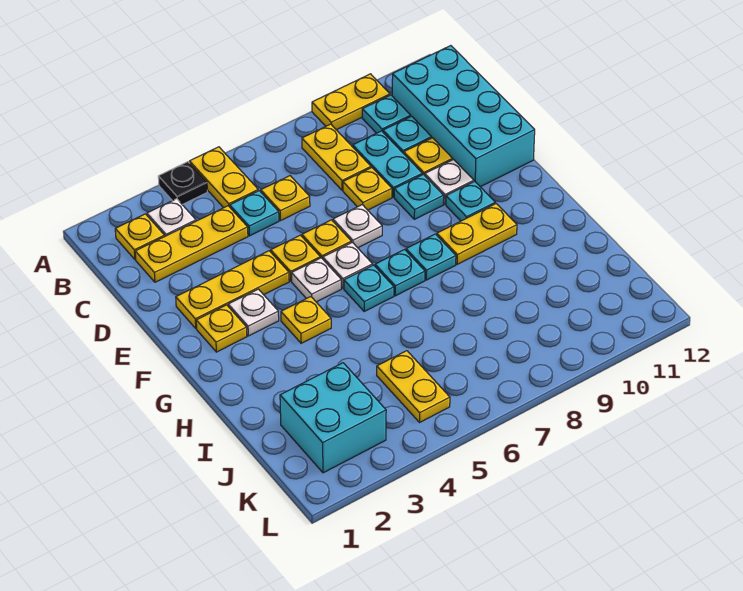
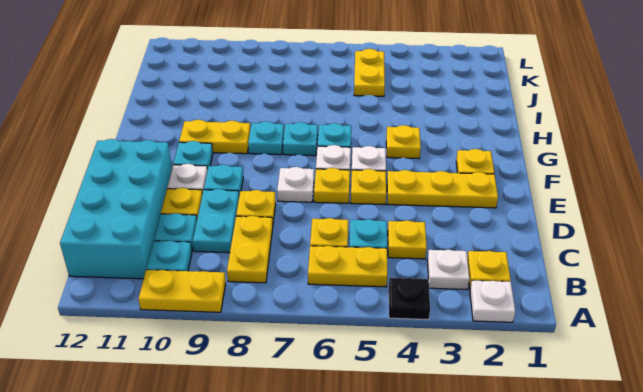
yellow 1x2 plate [189,147,258,208] -> yellow 1x2 plate turned to [308,246,387,287]
yellow 1x3 plate [135,206,248,282] -> yellow 1x1 plate [388,220,427,259]
white 1x1 plate [228,289,279,336] -> white 1x1 plate moved to [470,280,515,322]
cyan 2x2 brick [280,363,386,473] -> none

